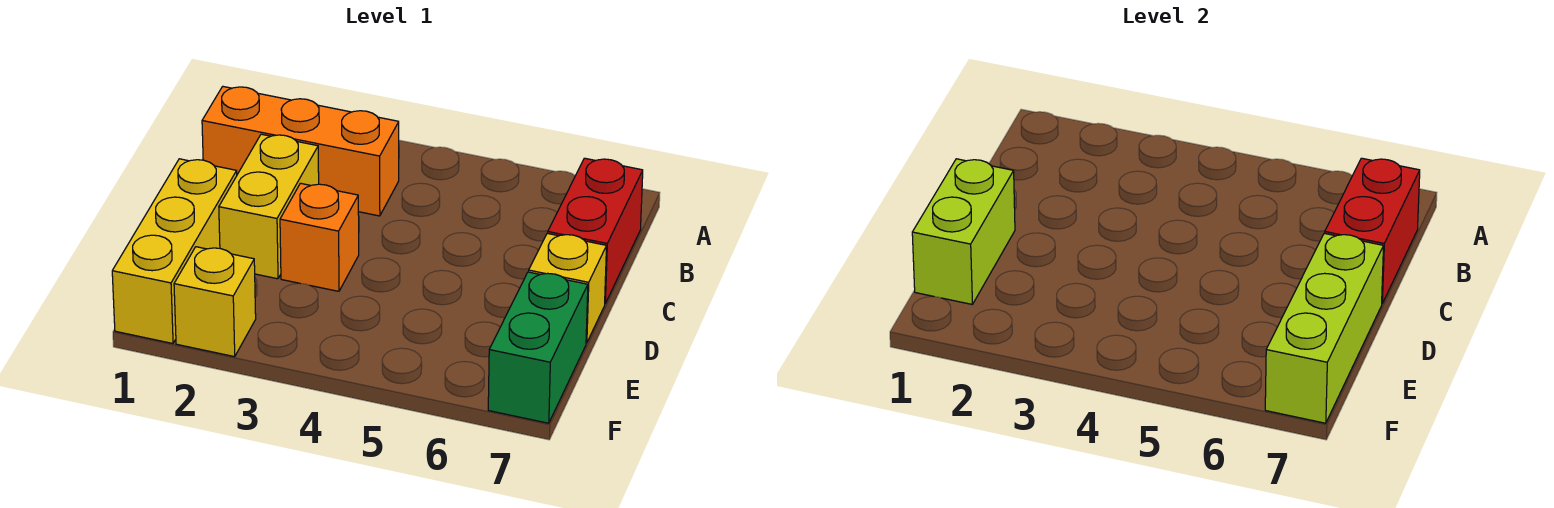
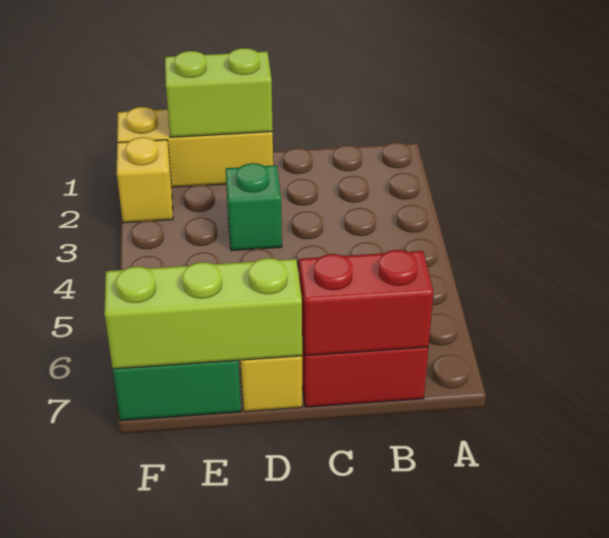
orange 1x3 brick [202,87,399,216] -> none
yellow 1x2 brick [219,134,319,279] -> none
orange 1x1 brick [280,183,359,291] -> green 1x1 brick [226,163,282,250]

